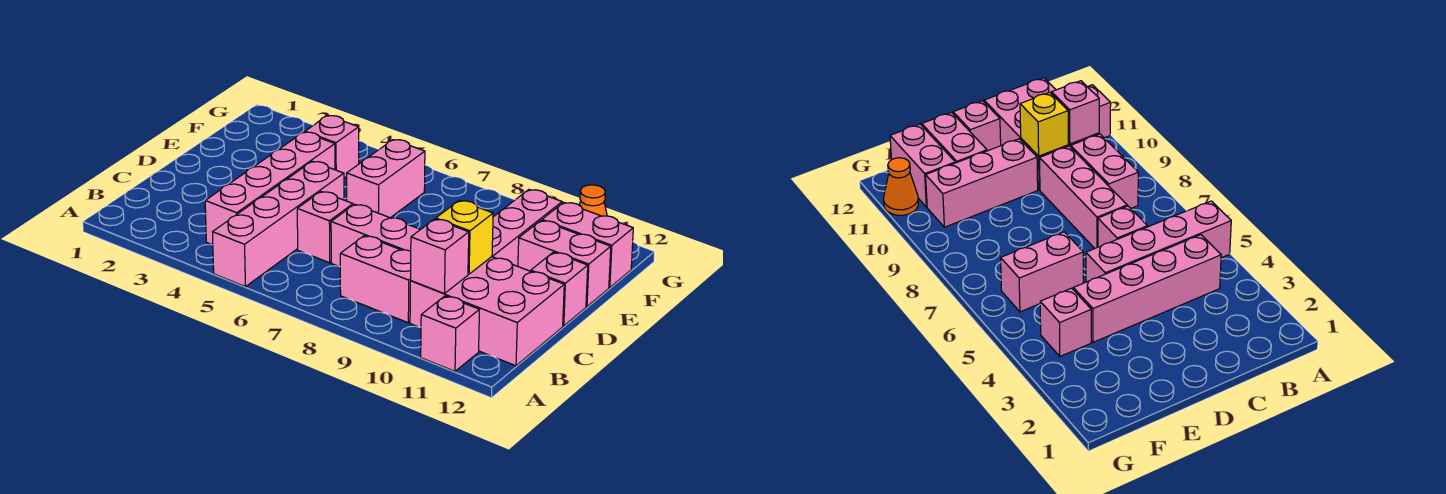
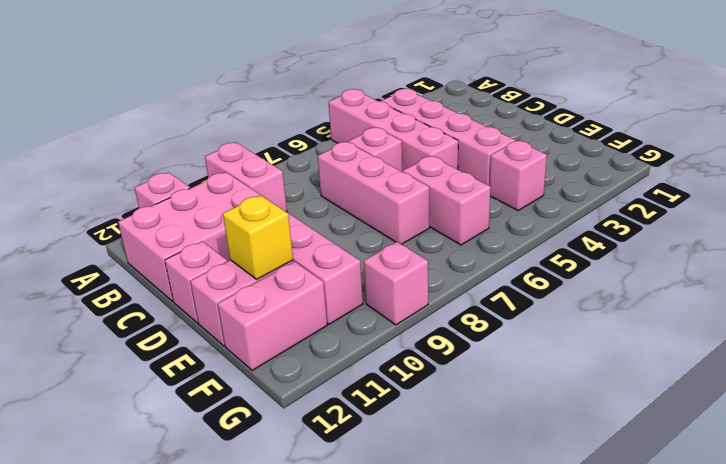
pink 1x2 brick [340,236,411,323] -> pink 1x2 brick turned to [205,143,287,212]
pink 1x1 brick [411,219,469,294] -> pink 1x1 brick moved to [364,242,428,325]
pink 1x3 brick [331,204,421,267] -> pink 1x3 brick turned to [318,142,429,244]
yellow 1x1 brick [436,200,493,274] -> yellow 1x1 brick moved to [223,195,293,279]
orange 1x1 cone [579,185,607,216] -> none

